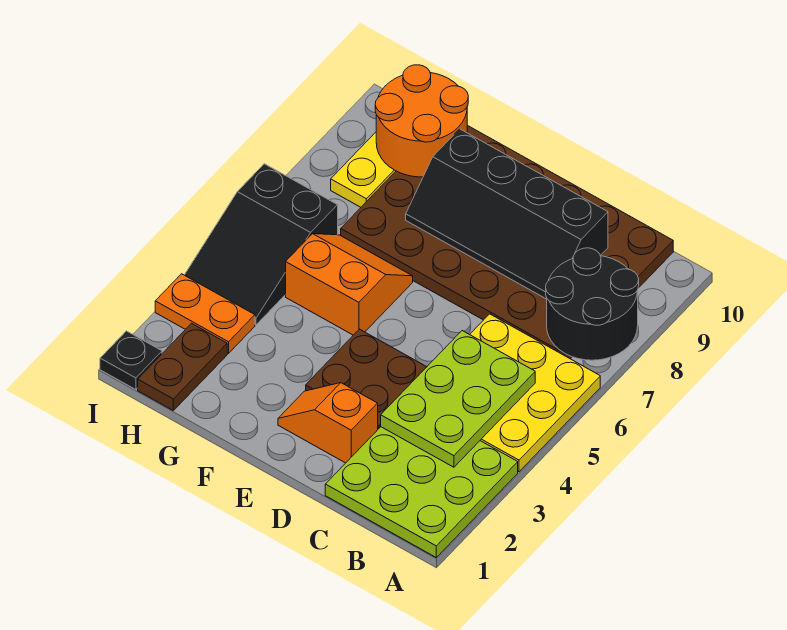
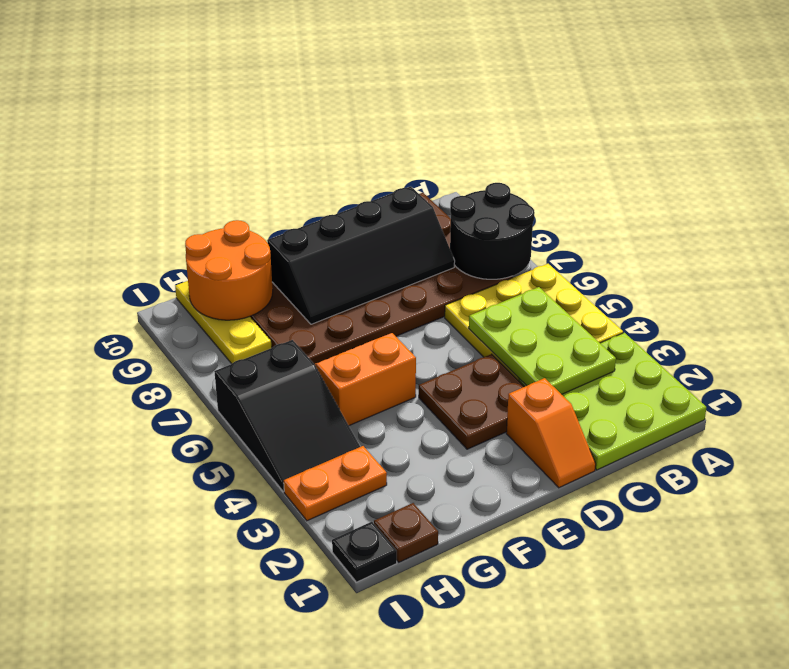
orange 1x2 slope [278,383,378,463] -> orange 1x2 slope turned to [506,378,596,488]
brown 1x2 plate [138,323,227,410] -> brown 1x1 plate [374,503,438,562]

